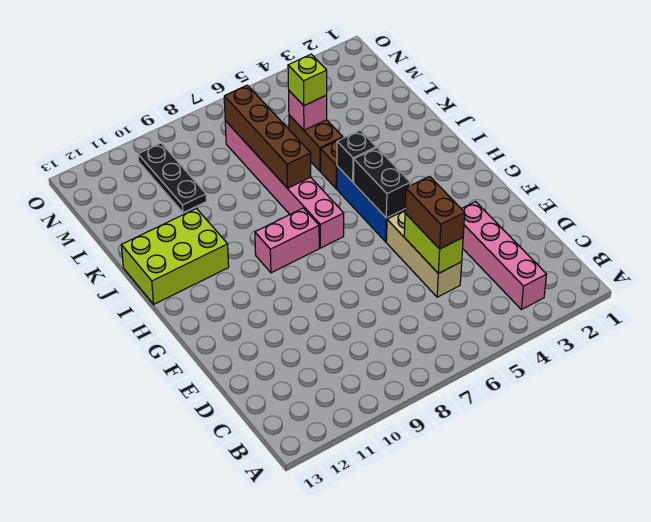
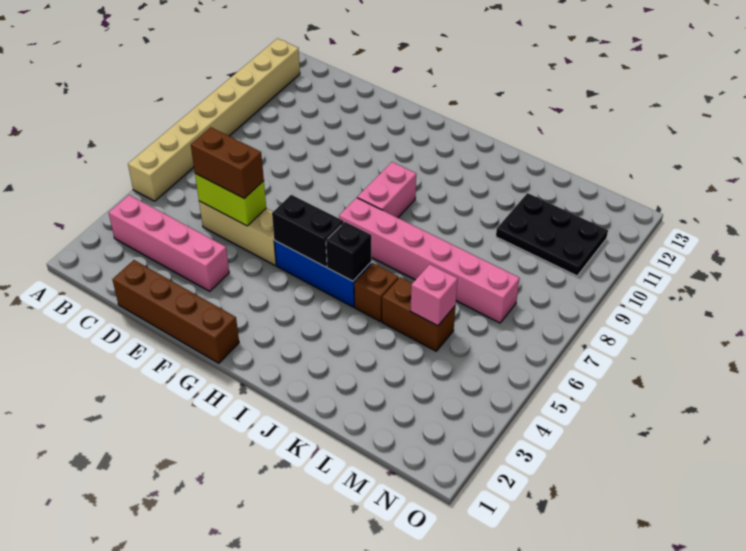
none -> tan 1x8 brick [128,39,300,201]
lime 2x3 brick [121,208,229,304] -> none
brown 1x4 brick [224,85,311,188] -> brown 1x4 brick moved to [112,260,239,363]
lime 1x1 brick [288,54,327,106] -> none
black 1x3 plate [138,143,206,213] -> black 2x3 plate [496,193,608,276]

